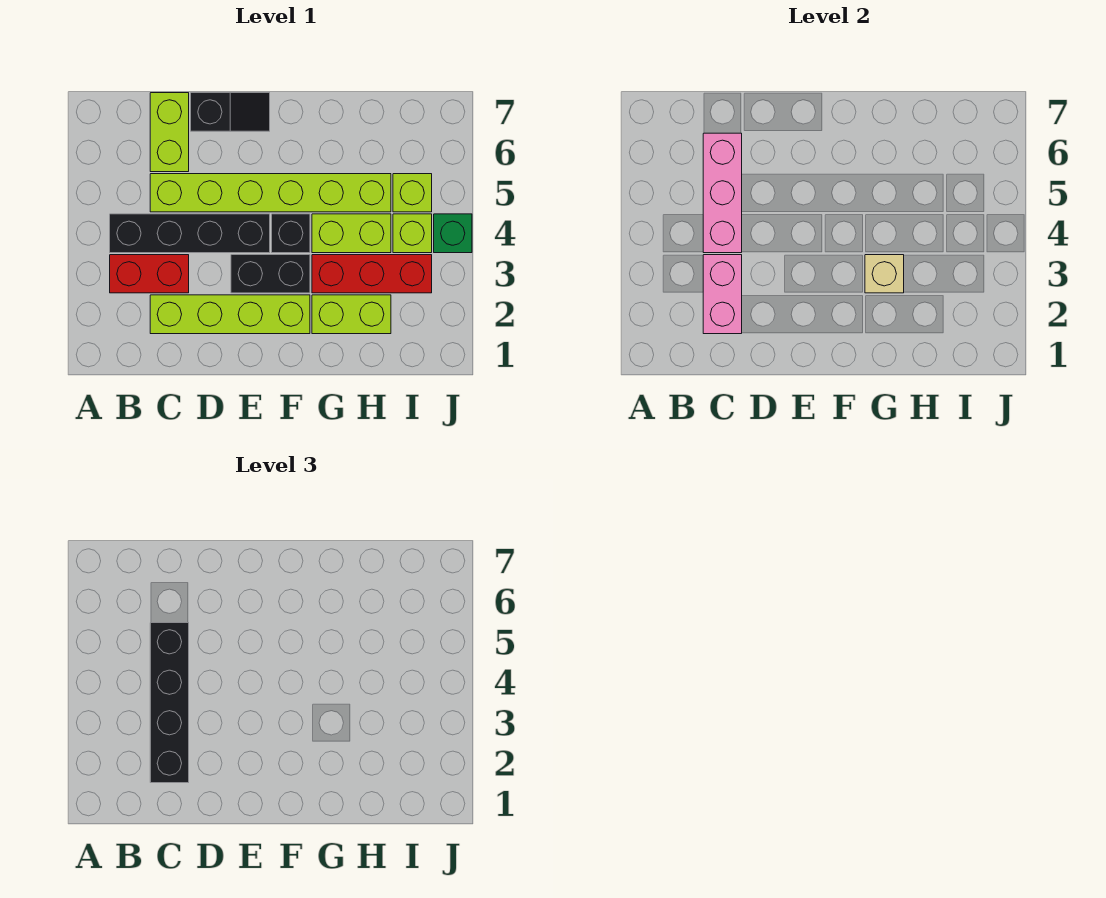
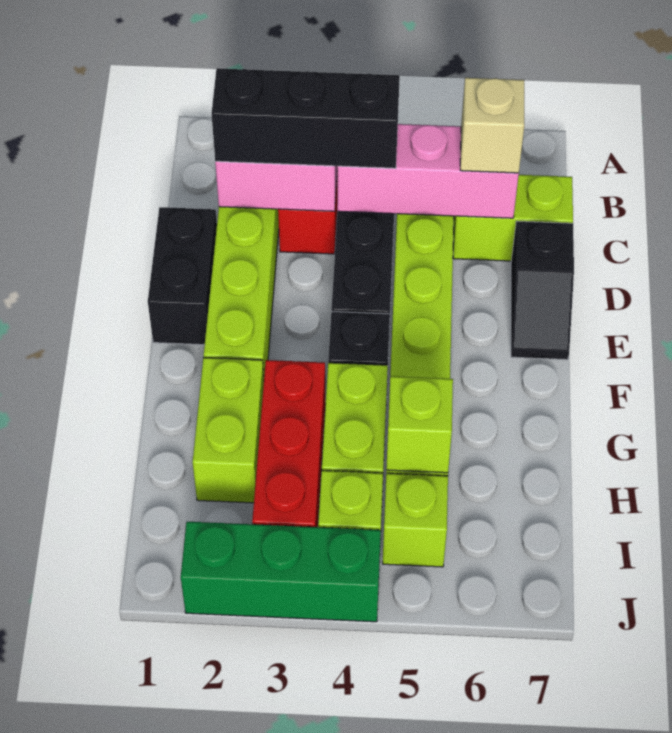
black 1x4 brick [150,623,189,783] -> black 1x3 brick [212,68,400,168]
black 1x2 brick [231,255,310,293] -> black 1x2 brick moved to [148,207,217,345]
tan 1x1 brick [865,255,904,293] -> tan 1x1 brick moved to [460,78,524,173]
none -> lime 1x1 brick [386,376,453,473]
green 1x1 brick [434,214,472,253] -> green 1x3 brick [181,522,381,622]

